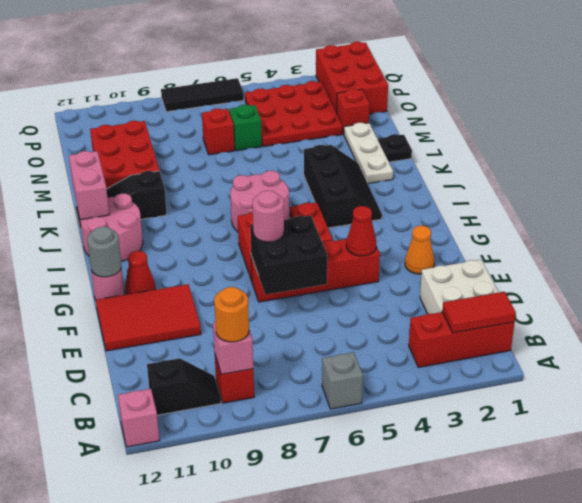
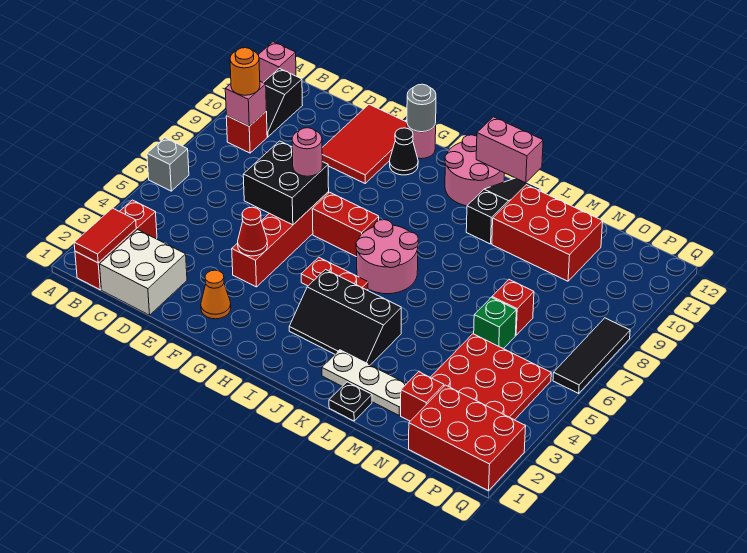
red 1x1 cone [125,251,155,294] -> black 1x1 cone [390,128,418,175]

